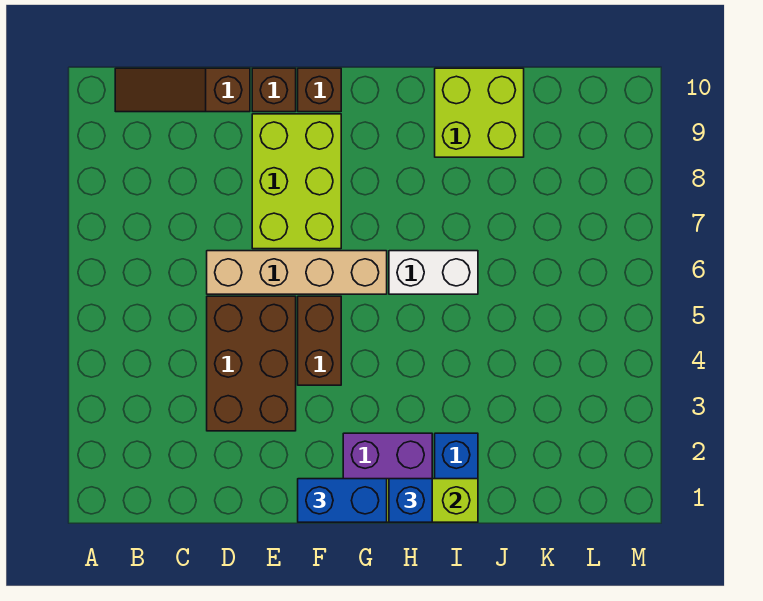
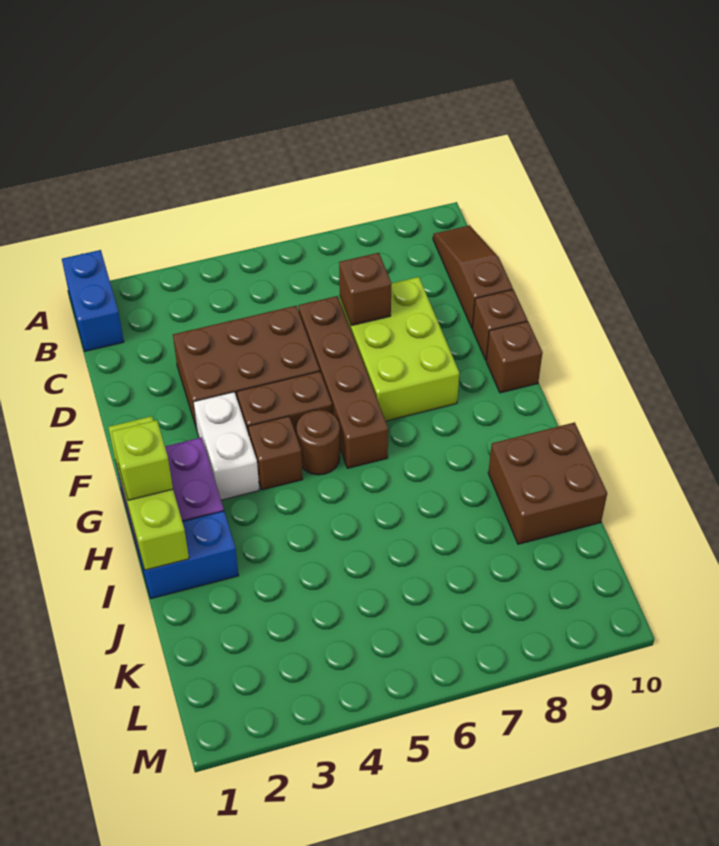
tan 1x4 brick [207,251,387,294] -> brown 1x4 brick [298,296,388,468]
none -> brown 1x1 brick [339,253,392,326]
lime 2x3 brick [252,114,341,249] -> lime 2x3 brick turned to [340,277,459,421]
blue 1x2 brick [298,479,387,522] -> blue 1x2 brick moved to [62,250,124,351]
none -> brown 1x1 brick [248,416,303,490]
none -> brown 1x1 round brick [297,410,340,475]
blue 1x1 brick [389,479,432,522] -> lime 1x1 brick [112,420,173,500]
white 1x2 brick [389,251,478,294] -> white 1x2 brick moved to [193,392,259,500]
lime 2x2 brick [435,68,524,157] -> brown 2x2 brick [488,422,607,544]

